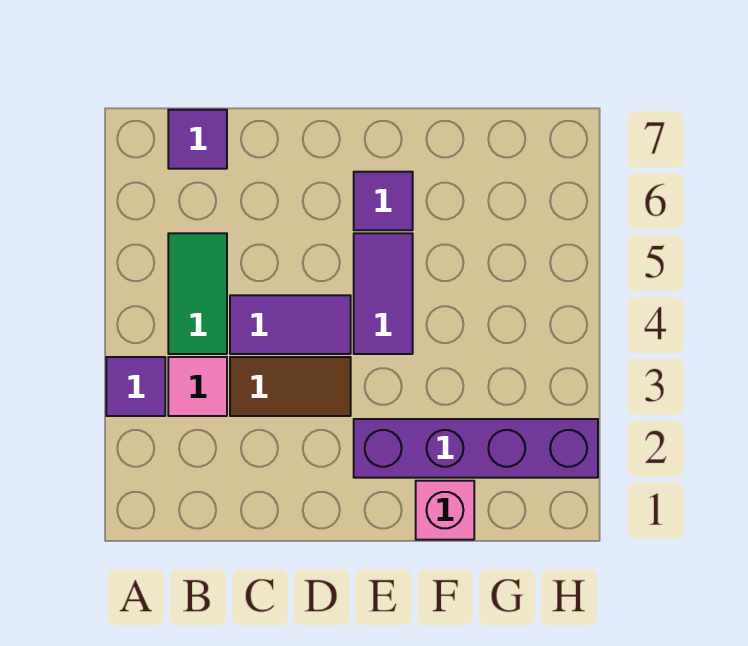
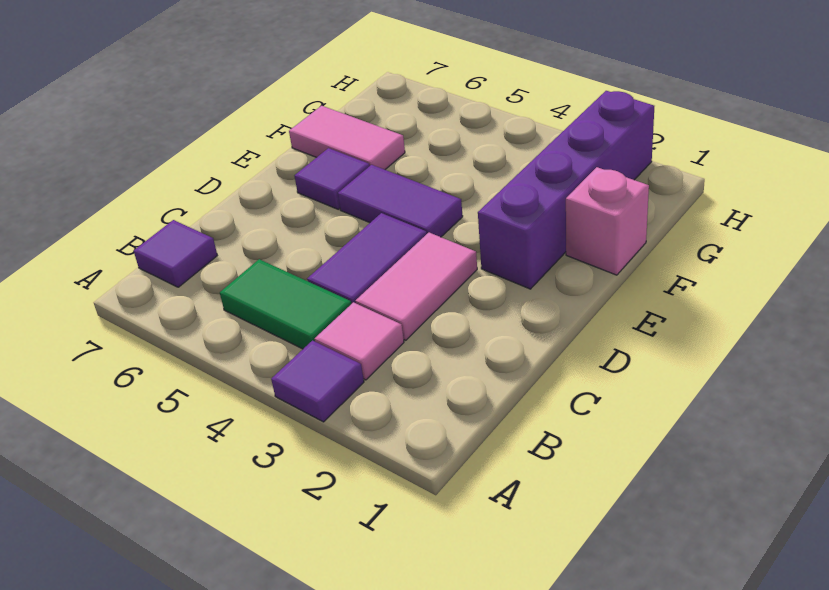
brown 1x2 tile [230,357,351,416] -> pink 1x2 tile [355,233,477,340]
none -> pink 1x2 tile [289,106,405,170]

